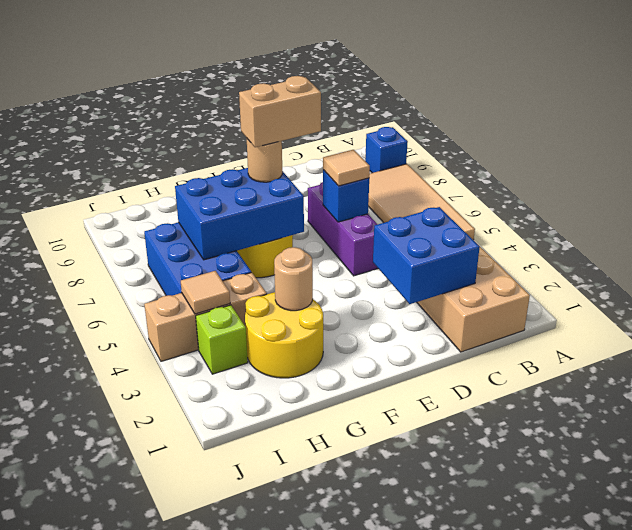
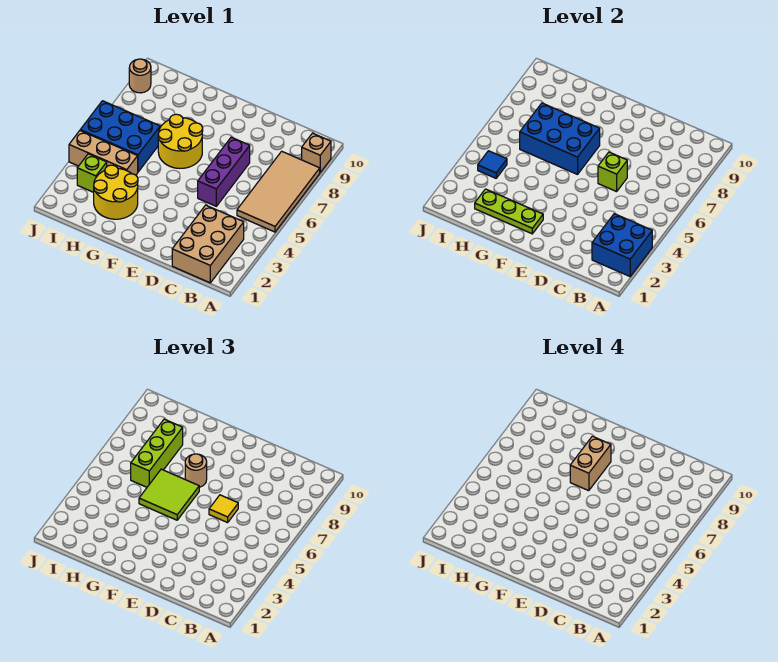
blue 1x1 brick [365,127,408,173] -> tan 1x1 brick [302,133,331,172]
blue 2x2 brick [373,207,480,304] -> blue 2x2 brick moved to [592,214,652,276]
blue 1x1 brick [323,170,369,222] -> lime 1x1 brick [598,152,627,192]
tan 1x1 tile [323,150,370,186] -> yellow 1x1 tile [209,495,238,523]
tan 1x2 brick [239,76,321,147] -> tan 1x2 brick turned to [570,436,611,491]
none -> lime 1x3 plate [475,189,543,234]
none -> lime 2x2 tile [139,469,199,520]
tan 1x1 round brick [274,247,313,311] -> tan 1x1 round brick moved to [129,59,151,93]
blue 2x3 brick [144,222,251,296] -> blue 2x3 brick turned to [80,101,160,172]
none -> lime 1x3 brick [131,419,183,487]
tan 1x1 tile [181,271,230,314] -> blue 1x1 tile [478,151,507,178]

